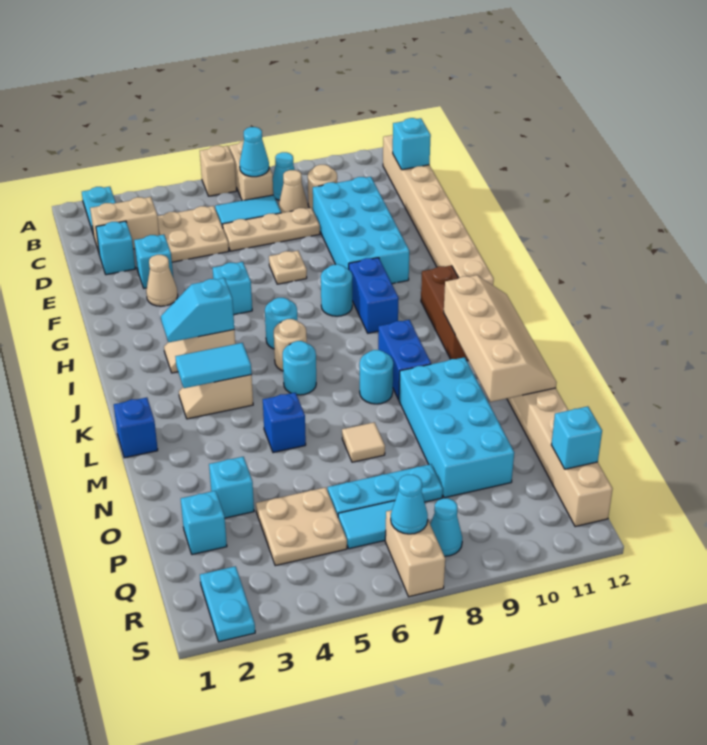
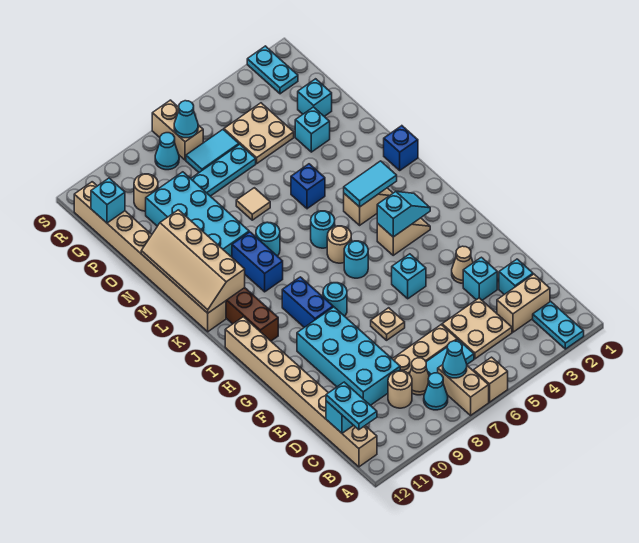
none -> cyan 1x2 plate [326,382,377,430]
none -> tan 1x1 round brick [134,174,158,211]

